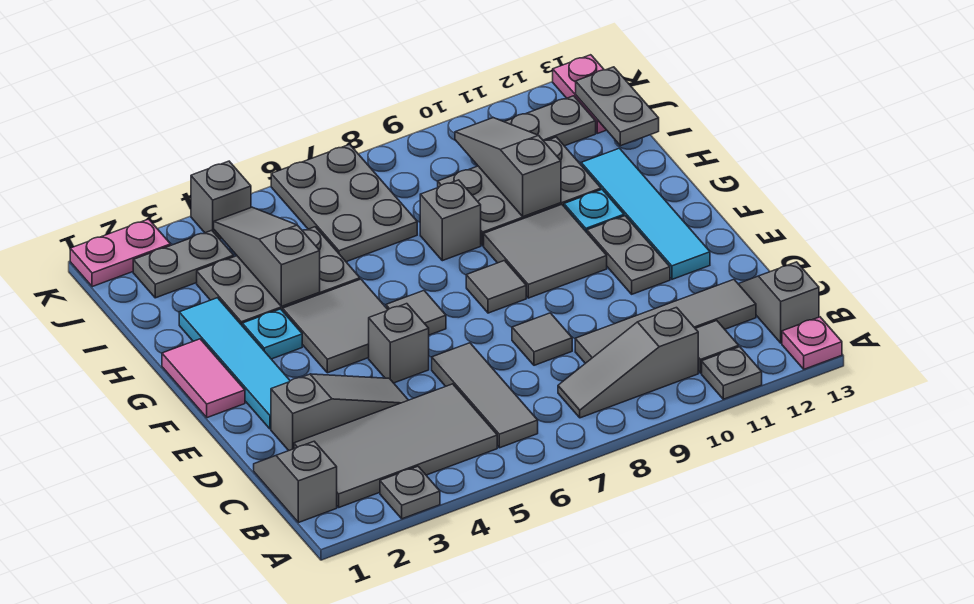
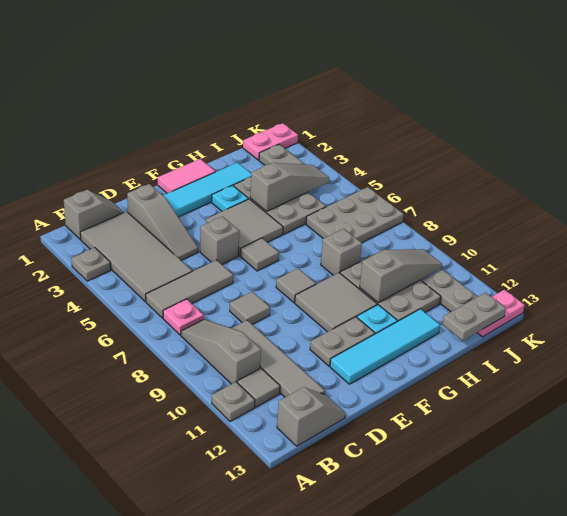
pink 1x1 plate [782,317,842,369] -> pink 1x1 plate moved to [163,299,204,335]
pink 1x2 plate [70,219,171,287] -> pink 1x2 plate turned to [243,123,298,160]
grey 1x1 brick [191,161,251,239] -> none

